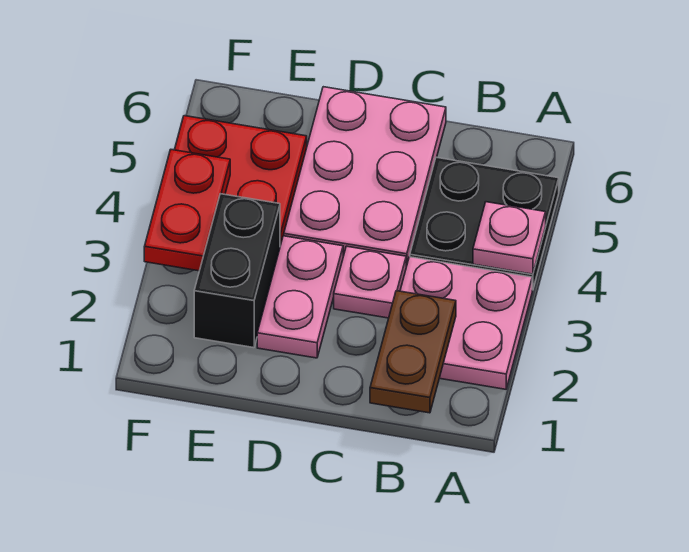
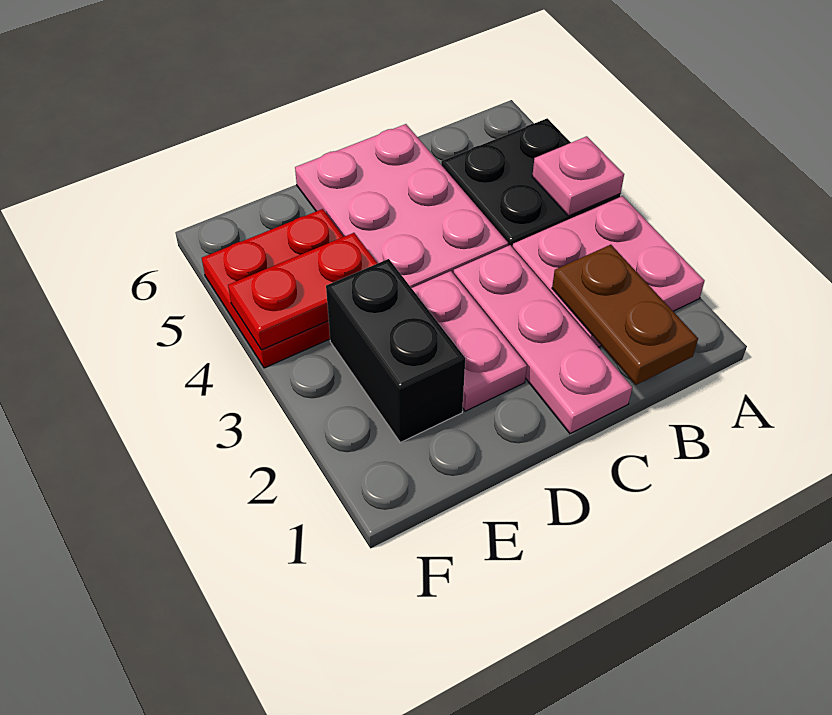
pink 1x1 plate [334,246,406,318] -> pink 1x3 plate [454,245,632,434]
red 1x2 plate [144,150,230,271] -> red 1x2 plate turned to [228,233,377,350]

